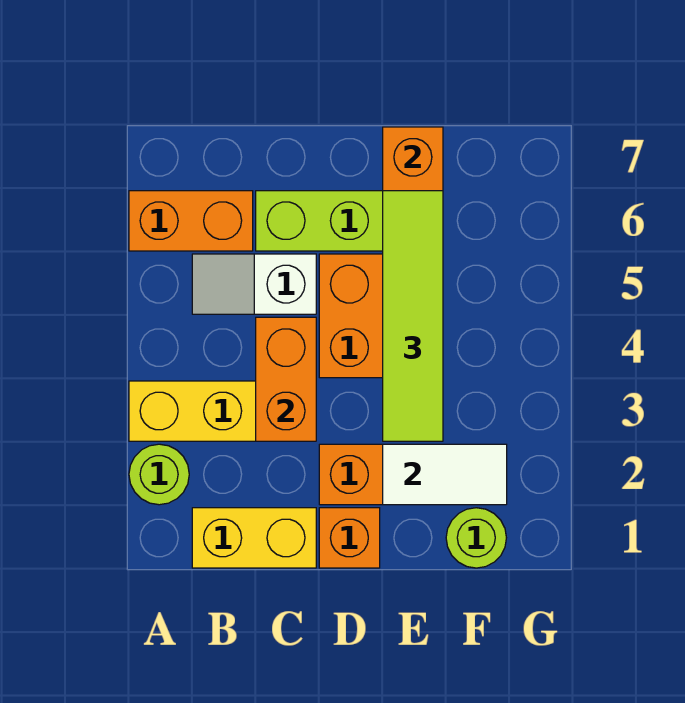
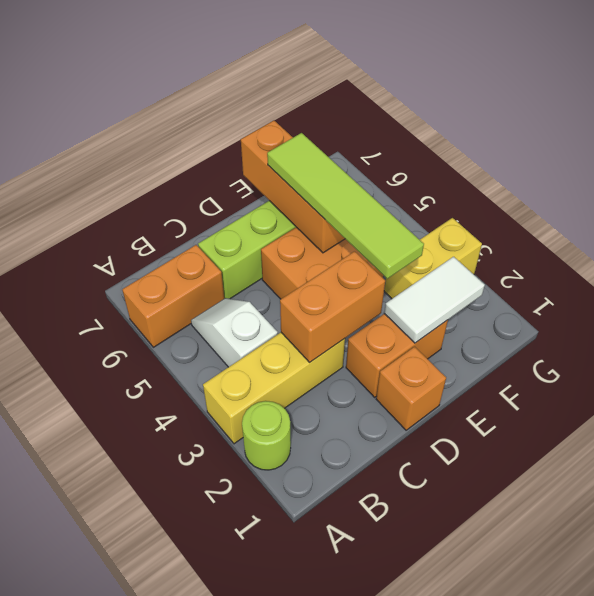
yellow 1x2 brick [192,508,316,568] -> yellow 1x2 brick moved to [384,218,482,299]
white 1x2 slope [192,254,316,314] -> white 1x2 slope turned to [191,298,278,367]
orange 1x2 brick [256,317,316,441] -> orange 1x2 brick turned to [280,251,385,362]
lime 1x1 round brick [446,508,506,568] -> none

